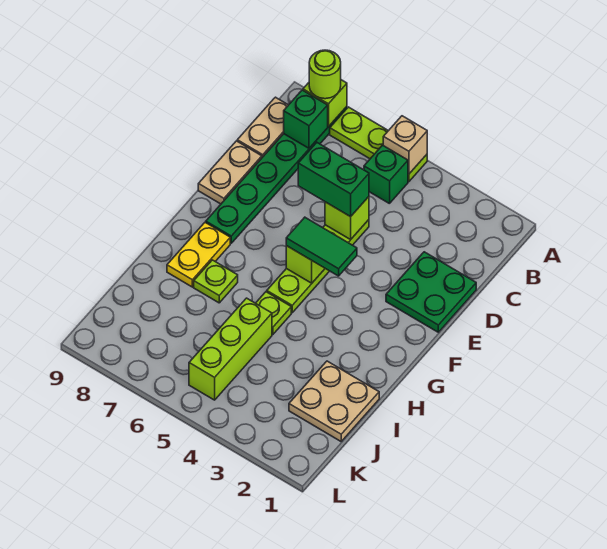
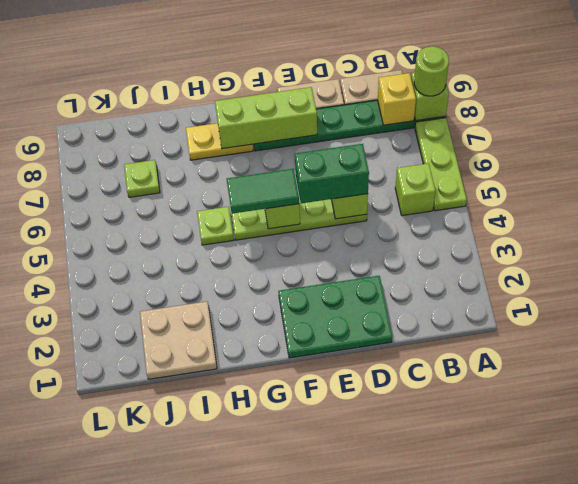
tan 1x1 brick [383,116,427,174] -> none
green 1x1 brick [364,145,408,204] -> lime 1x1 brick [395,163,435,216]
green 1x1 brick [284,90,328,148] -> yellow 1x1 brick [378,73,416,125]
green 2x2 plate [386,252,476,332] -> green 2x3 plate [278,276,392,358]
green 1x2 brick [298,143,369,217] -> green 1x2 brick turned to [295,144,369,203]
green 1x2 tile [286,217,357,276] -> green 1x2 tile turned to [227,169,299,214]
lime 1x1 plate [194,260,238,303] -> lime 1x1 plate moved to [124,160,160,197]
lime 1x3 brick [189,298,272,400] -> lime 1x3 brick moved to [215,87,317,149]

